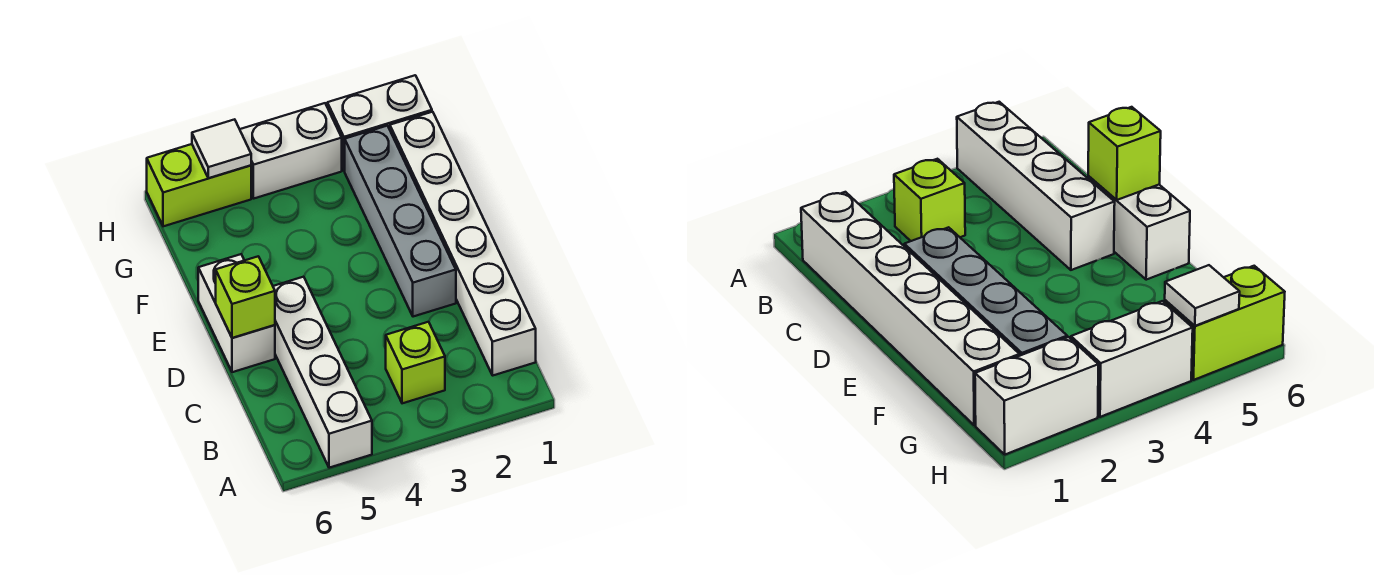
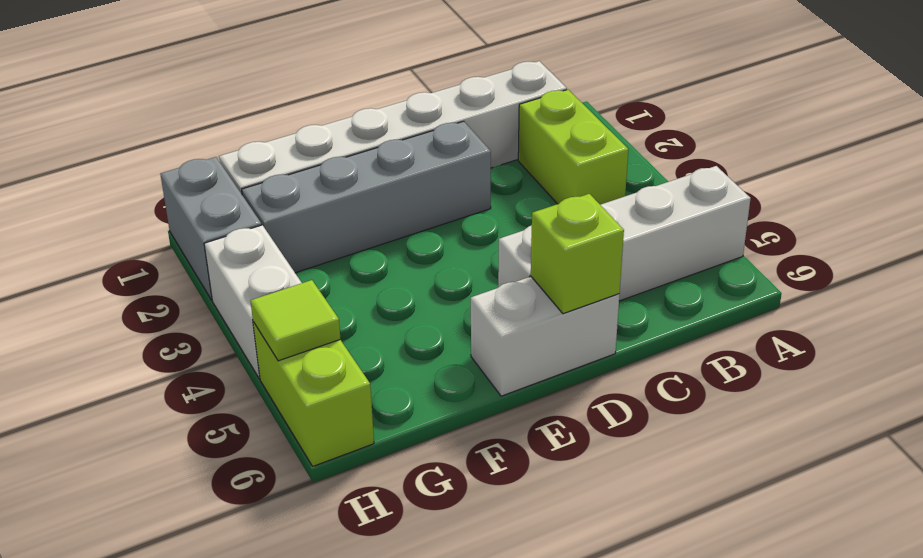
lime 1x1 brick [386,322,445,403] -> lime 1x2 brick [518,90,628,205]
white 1x2 brick [327,75,432,171] -> grey 1x2 brick [160,157,261,300]
white 1x1 tile [192,119,251,178] -> lime 1x1 tile [250,280,340,361]

